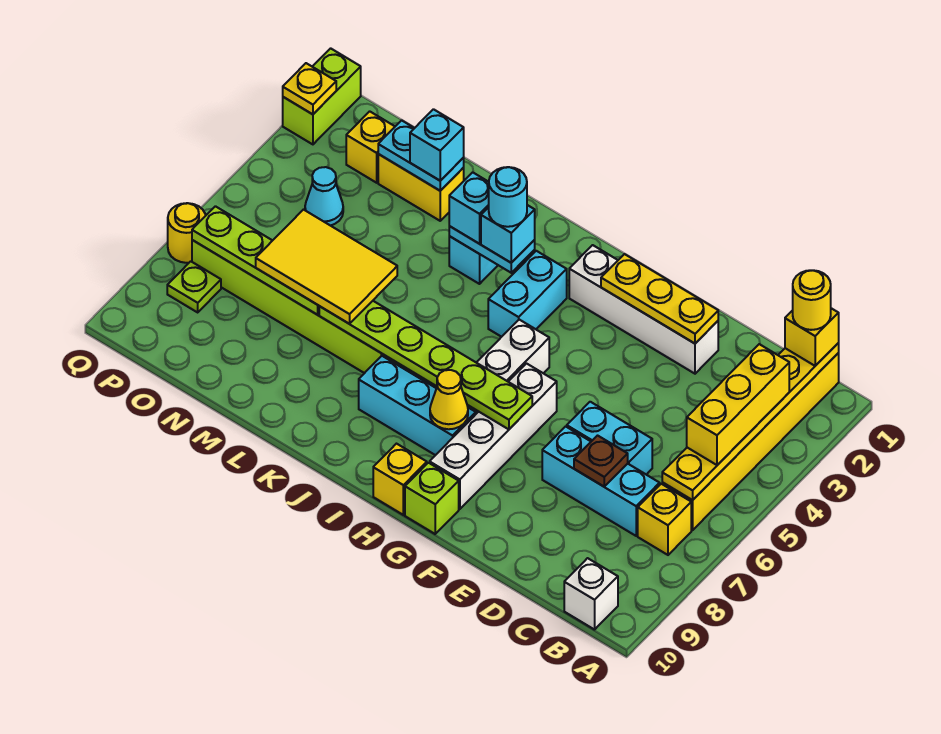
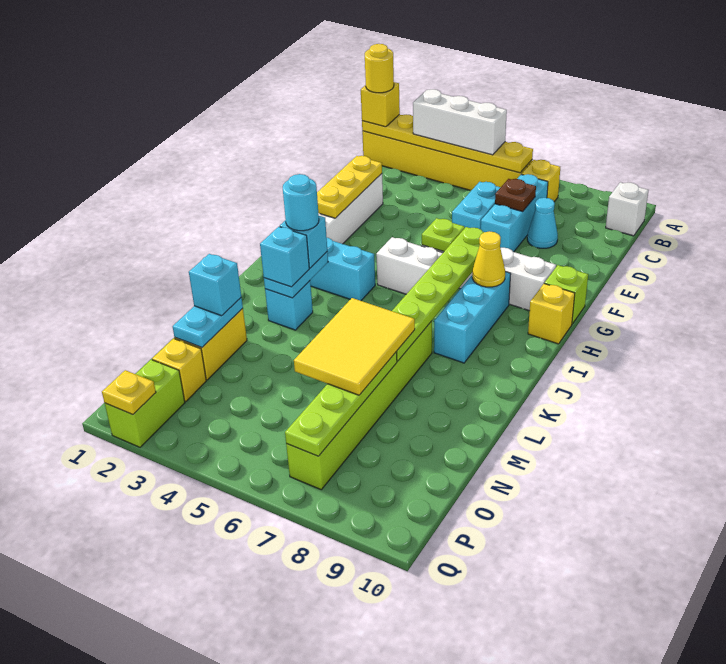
yellow 1x3 brick [687,344,789,465] -> white 1x3 brick [413,89,507,155]
cyan 1x1 cone [305,167,343,226] -> cyan 1x1 cone moved to [527,198,558,248]
lime 1x1 plate [167,261,221,312] -> lime 1x1 plate moved to [422,218,465,252]
lime 1x2 brick [283,48,361,144] -> lime 1x2 brick turned to [105,360,185,447]
yellow 1x1 round brick [168,203,206,263] -> none

